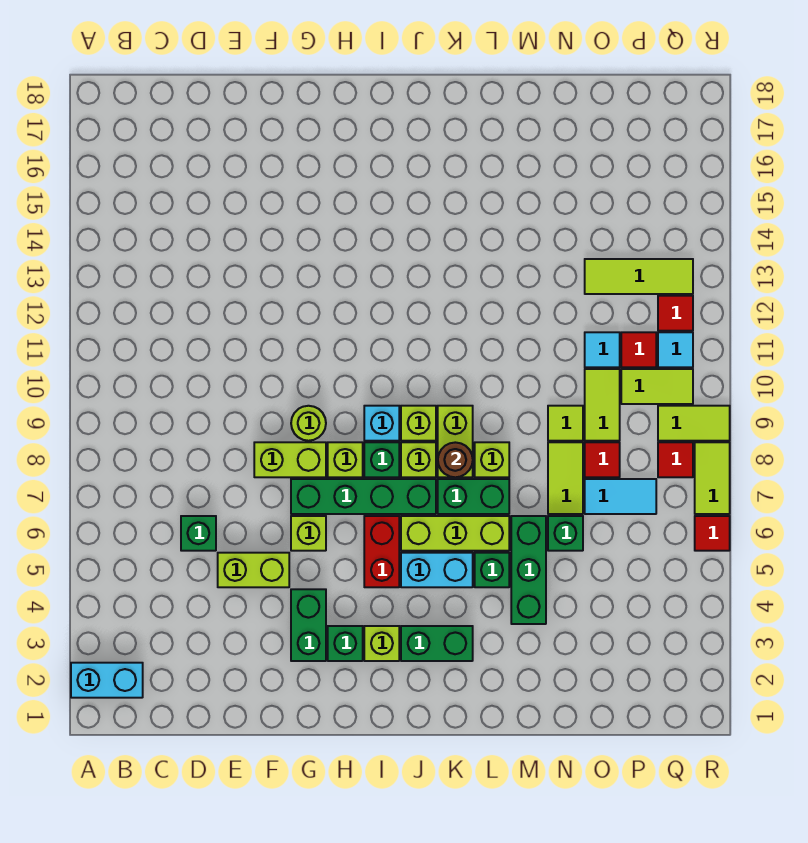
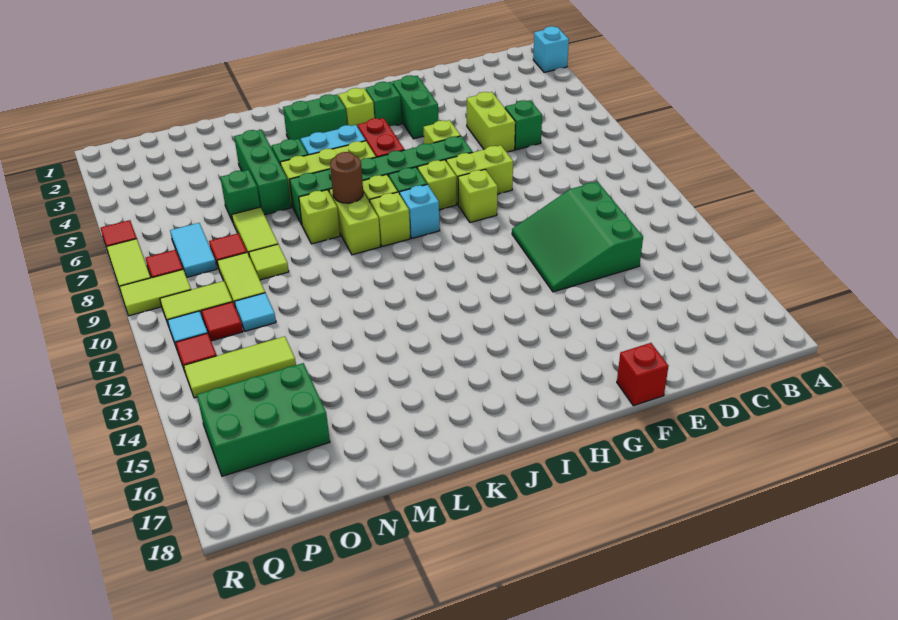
cyan 1x2 brick [71,663,143,698] -> cyan 1x1 brick [533,26,569,72]
none -> green 3x3 slope [512,182,643,292]
lime 1x2 brick [218,553,289,587] -> lime 1x2 brick turned to [467,92,515,152]
none -> red 1x1 brick [617,343,669,406]
lime 1x1 round brick [291,406,326,441] -> lime 1x1 brick [458,169,498,223]
cyan 1x2 tile [585,479,656,514] -> cyan 1x2 tile turned to [170,223,217,277]
none -> green 2x3 brick [197,363,330,476]

